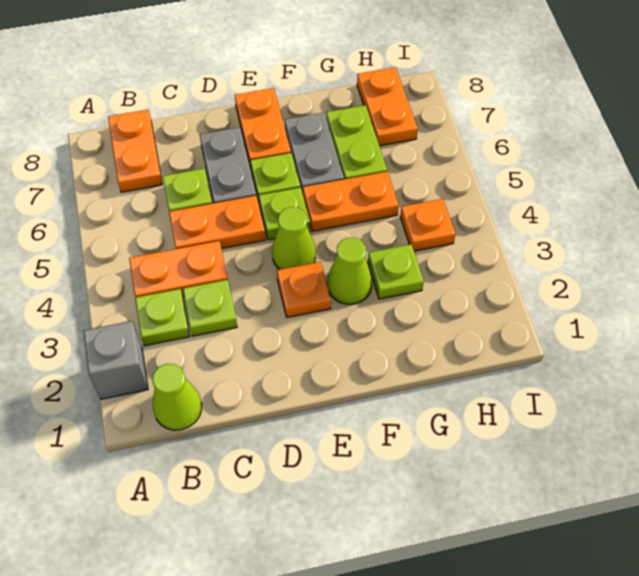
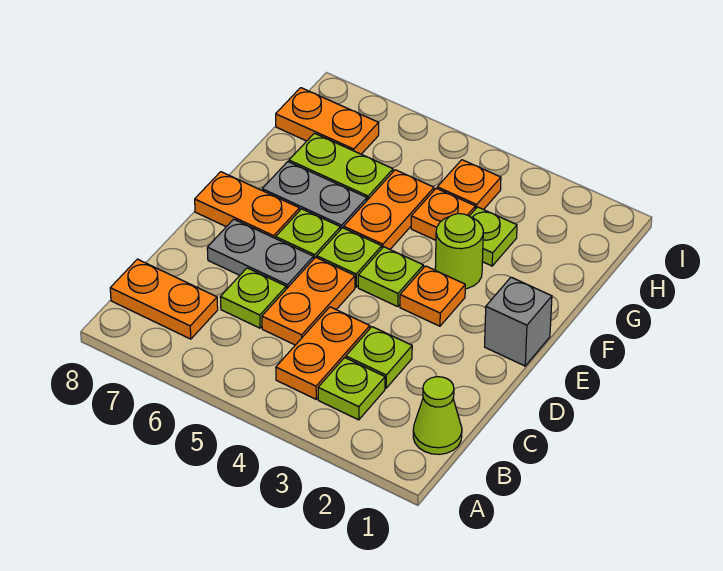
grey 1x1 brick [84,321,148,399] -> grey 1x1 brick moved to [485,277,552,366]
lime 1x1 cone [272,207,316,270] -> lime 1x1 plate [358,247,423,307]
lime 1x1 cone [327,238,372,304] -> lime 1x1 round brick [435,214,483,289]
none -> orange 1x1 plate [411,188,475,240]

